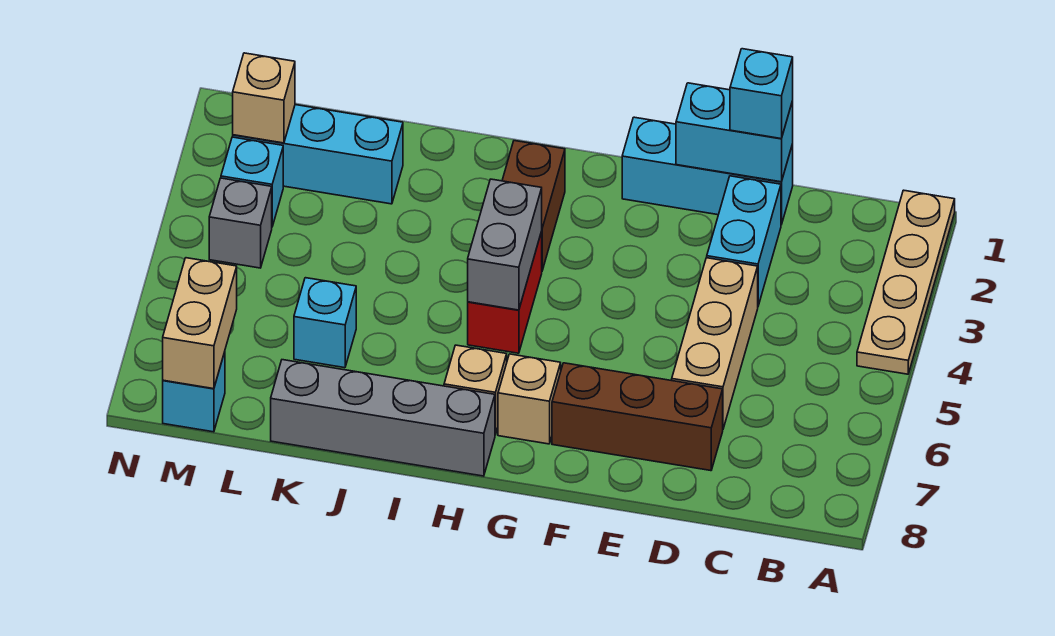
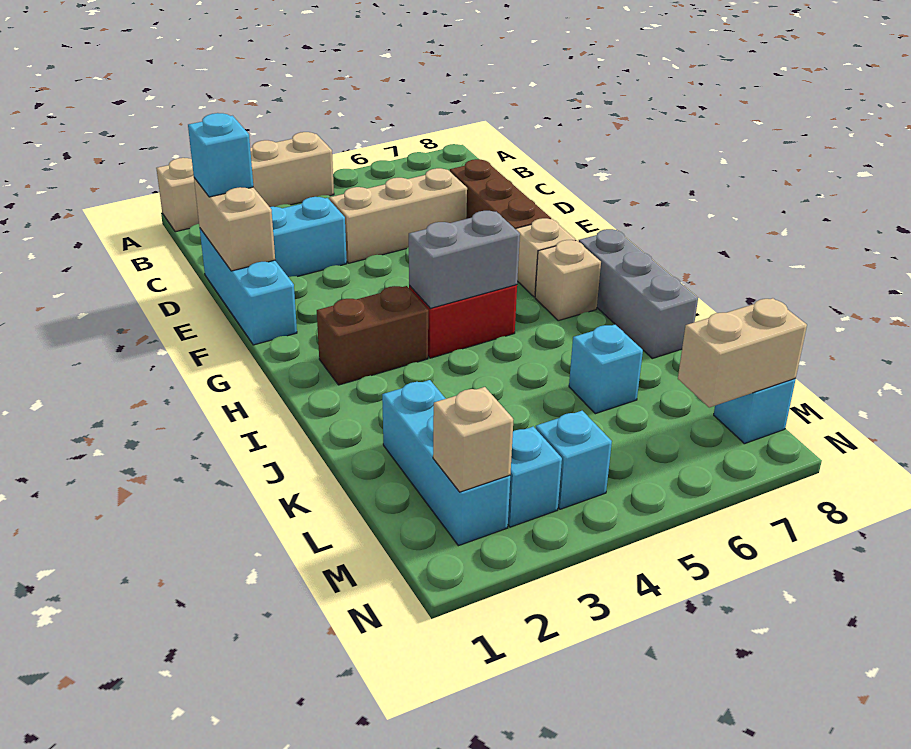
tan 1x4 plate [857,190,955,374] -> tan 1x4 brick [156,132,334,232]
cyan 1x2 brick [676,83,793,182] -> tan 1x2 brick [194,178,275,271]
grey 1x4 brick [271,360,495,476] -> grey 1x3 brick [579,229,698,358]
grey 1x1 brick [209,178,272,268] -> cyan 1x1 brick [536,411,612,509]

